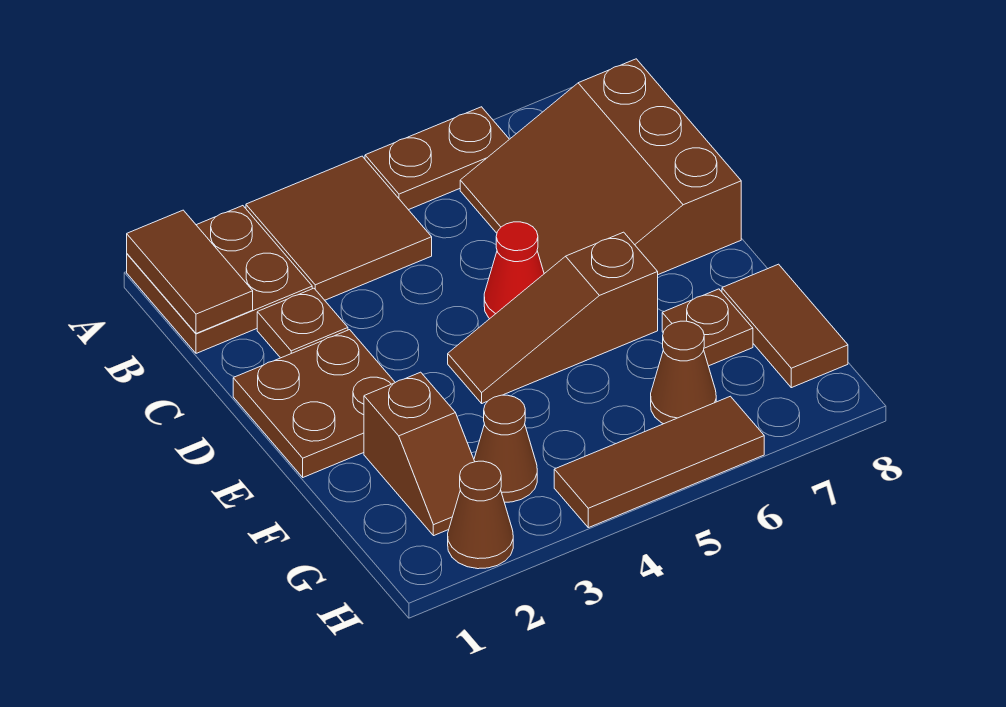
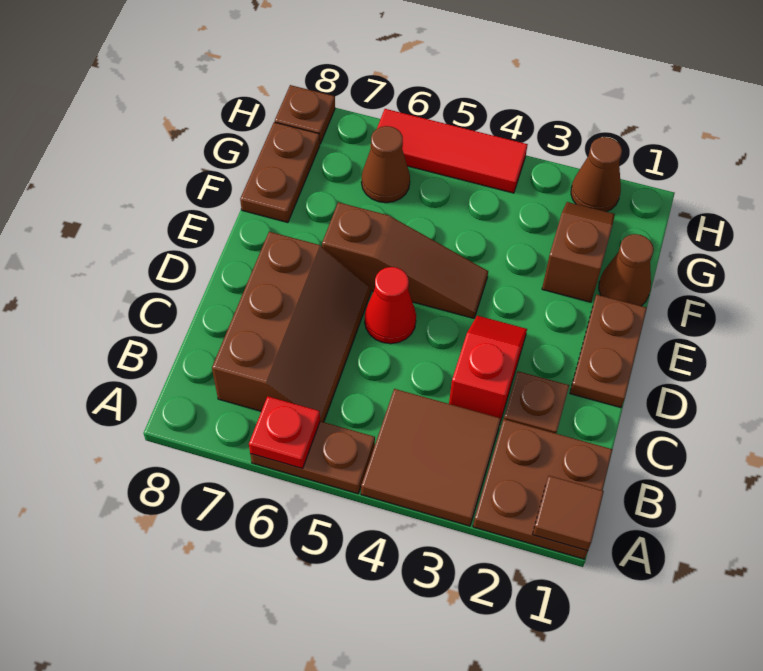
brown 1x2 tile [127,210,253,333] -> brown 1x1 tile [532,476,604,551]
none -> red 1x1 plate [249,396,320,469]
brown 3x3 slope [460,59,741,275] -> brown 2x3 slope [212,232,371,422]
none -> red 1x2 slope [449,316,527,422]
brown 2x2 plate [233,330,395,477] -> brown 1x2 plate [570,295,647,408]
brown 1x1 plate [662,289,753,366] -> brown 1x1 plate moved to [275,85,335,144]
brown 1x2 tile [722,264,848,388] -> brown 1x2 plate [240,122,320,223]
brown 1x1 cone [474,395,537,502] -> brown 1x1 cone moved to [599,234,654,306]
brown 1x3 tile [554,396,764,528] -> red 1x3 tile [377,109,528,193]

